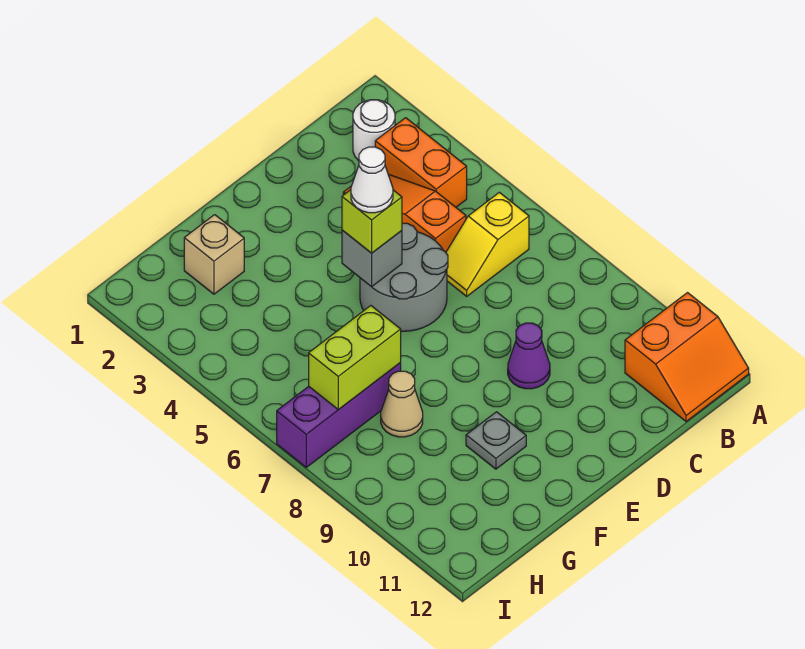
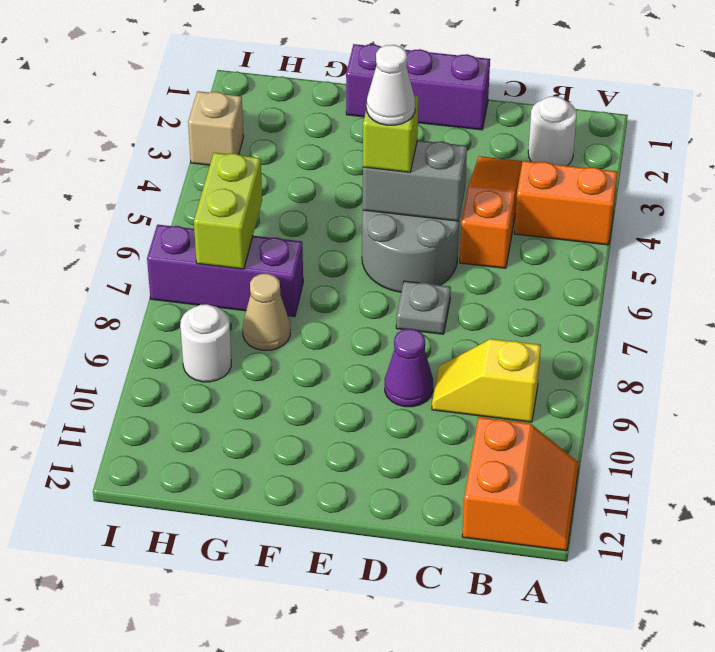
orange 2x2 slope [625,293,749,422] -> orange 2x2 slope turned to [462,417,579,551]
orange 1x2 brick [375,118,467,207] -> orange 1x2 brick turned to [514,161,617,245]
yellow 1x2 slope [446,192,529,296] -> yellow 1x2 slope moved to [432,339,541,422]
none -> purple 1x3 brick [346,44,490,130]
grey 1x1 brick [342,230,402,287] -> grey 1x2 brick [363,140,467,221]
grey 1x1 plate [466,412,526,469] -> grey 1x1 plate moved to [396,281,451,334]
tan 1x1 brick [184,215,244,294] -> tan 1x1 brick moved to [188,91,244,165]
lime 1x2 brick [309,306,401,410] -> lime 1x2 brick turned to [194,153,262,269]
none -> white 1x1 round brick [180,304,231,382]

